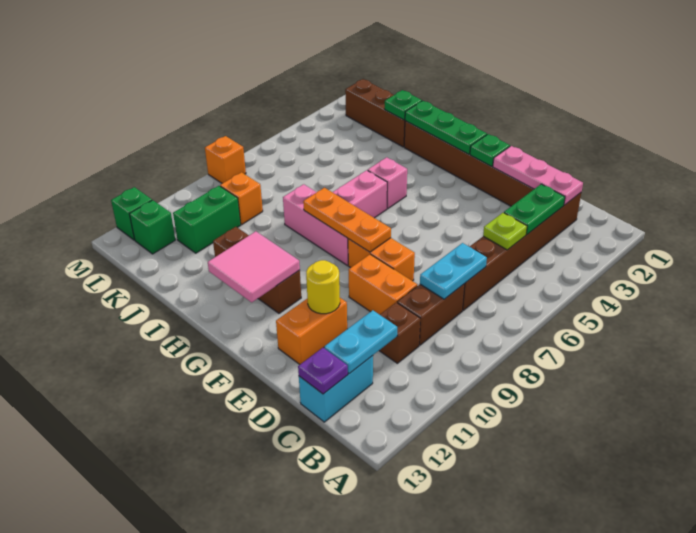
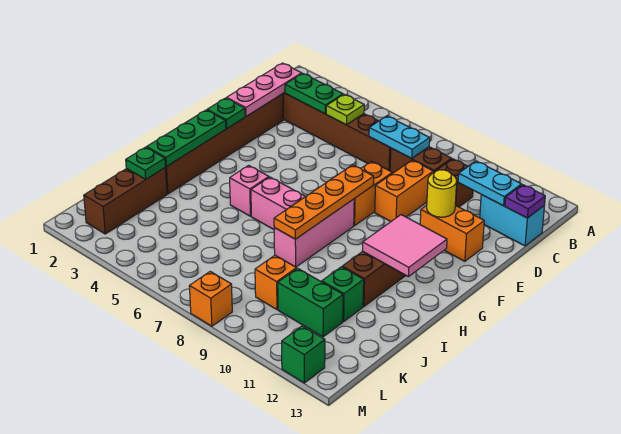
orange 1x3 plate [303,188,391,252] -> orange 1x4 plate [274,165,374,239]
green 1x1 brick [130,200,175,254] -> green 1x1 brick moved to [322,267,364,321]

